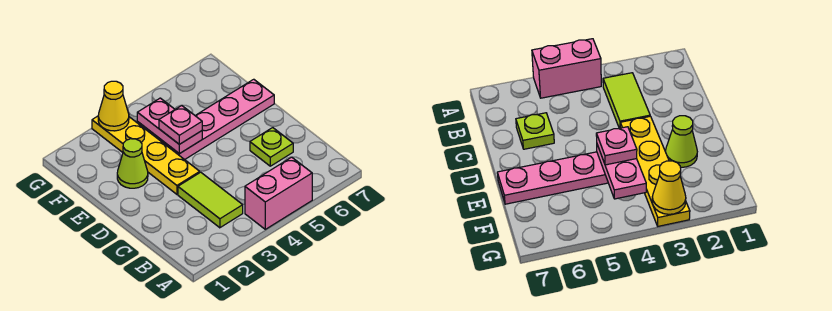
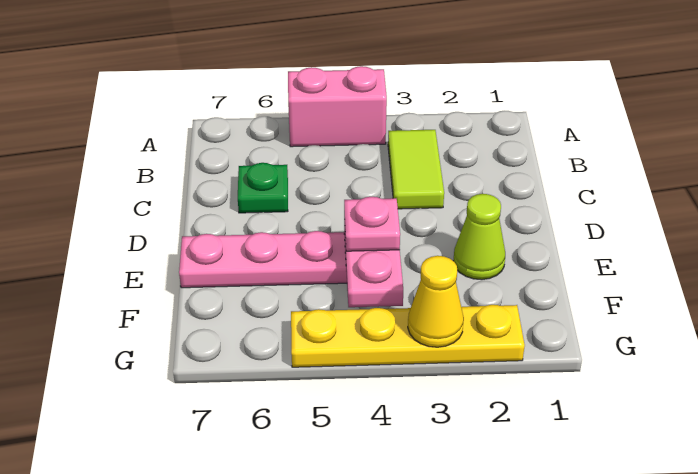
lime 1x1 plate [250,128,293,166] -> green 1x1 plate [238,163,288,213]
yellow 1x4 plate [92,116,200,194] -> yellow 1x4 plate turned to [291,305,525,367]

